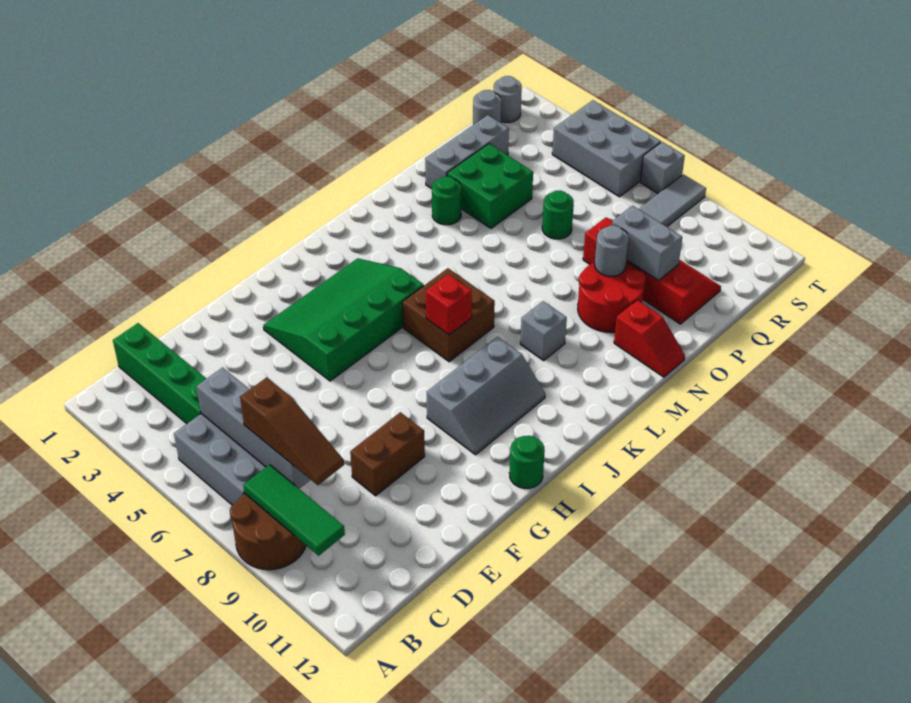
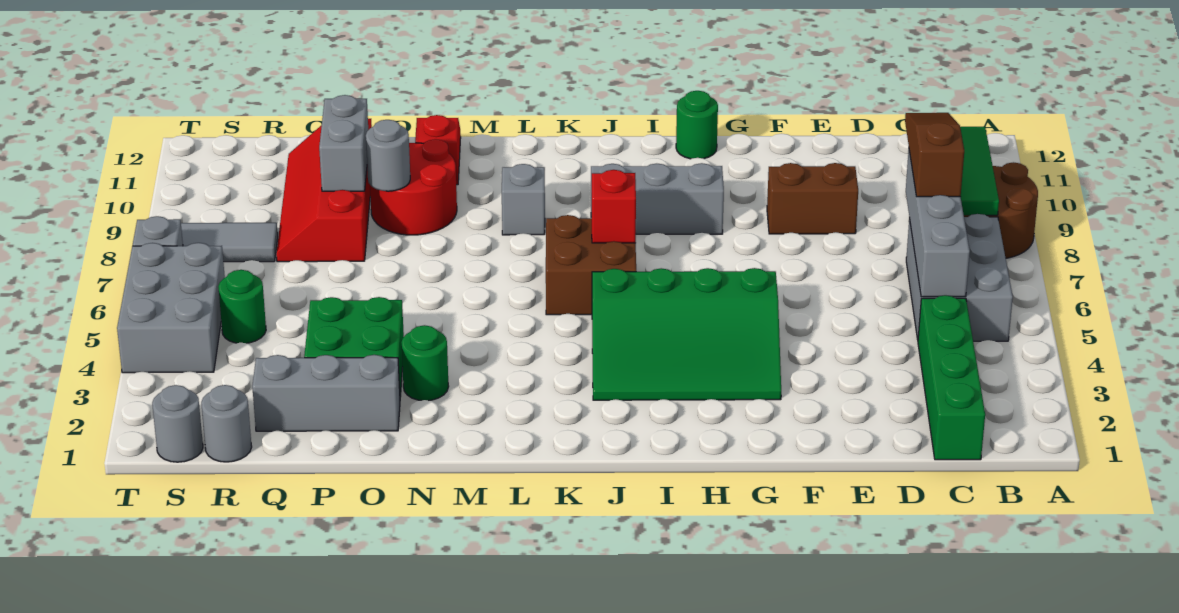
green 1x1 round brick [542,191,574,239] -> green 1x1 round brick moved to [218,270,266,343]

